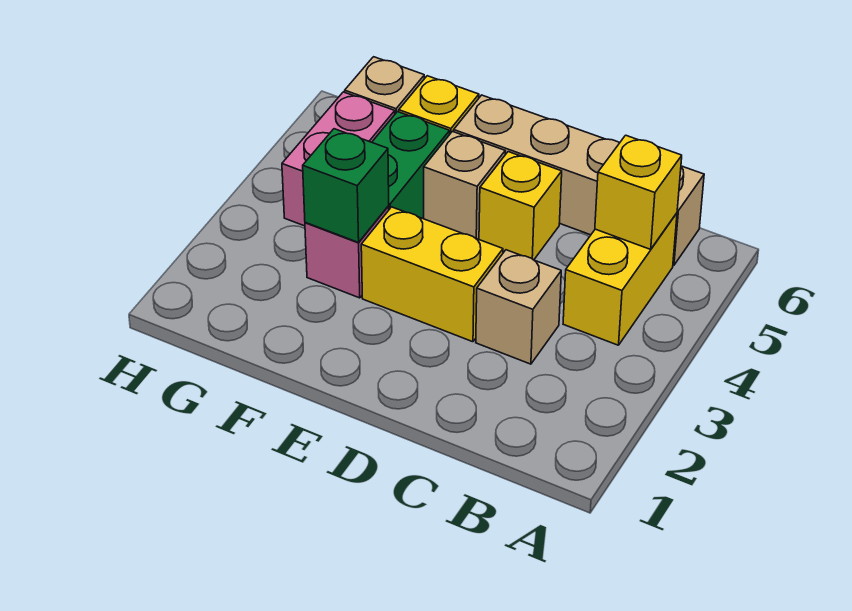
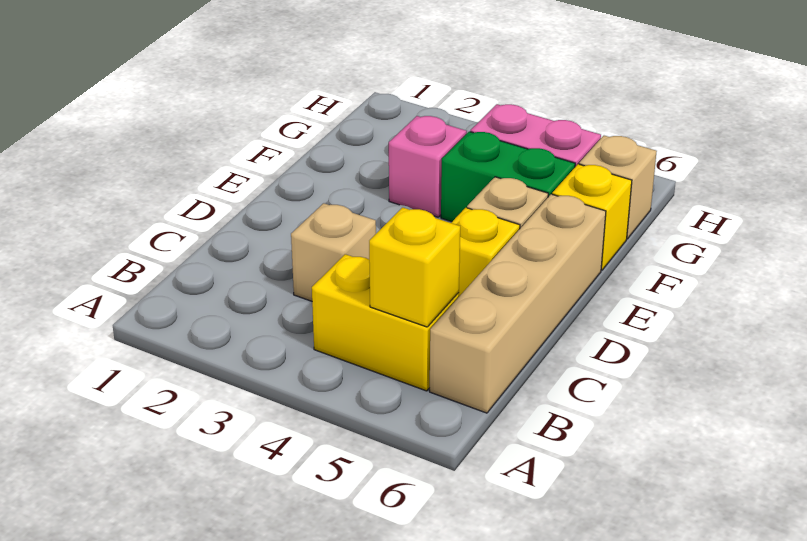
yellow 1x2 brick [361,207,503,342] -> none
green 1x1 brick [303,129,389,242] -> none

